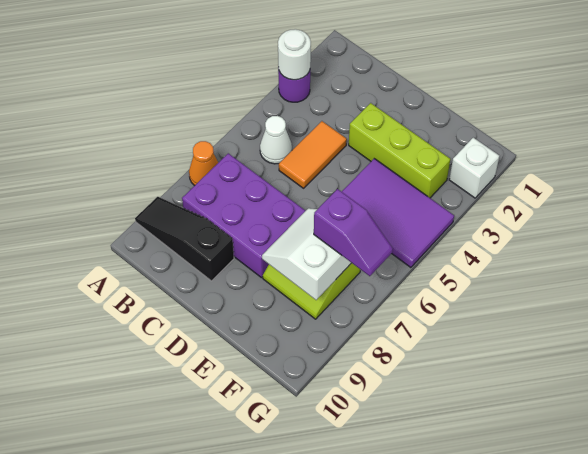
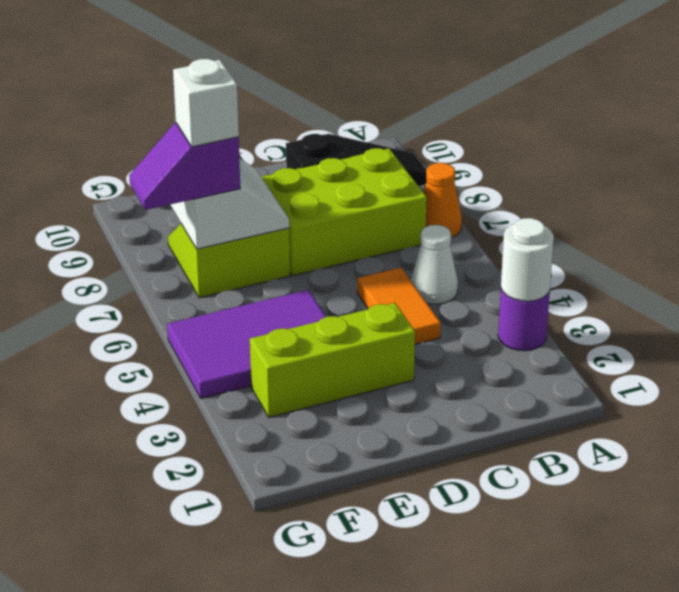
purple 2x3 brick [182,153,305,278] -> lime 2x3 brick [261,148,427,276]
white 1x1 brick [449,138,499,198] -> white 1x1 brick moved to [173,59,239,147]

